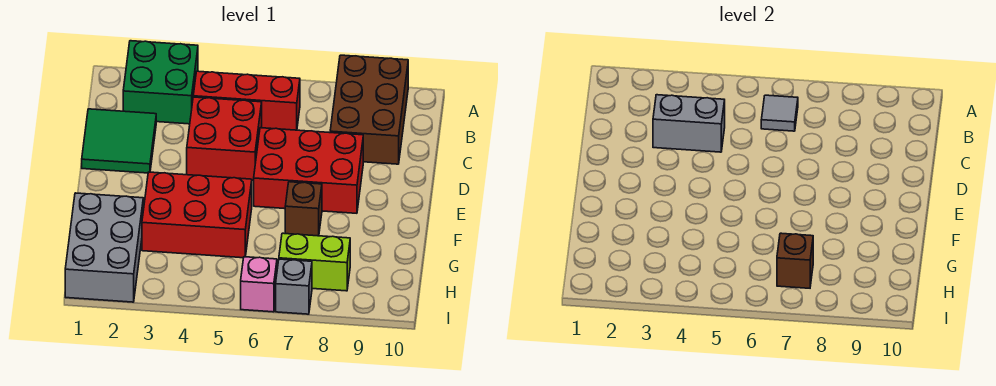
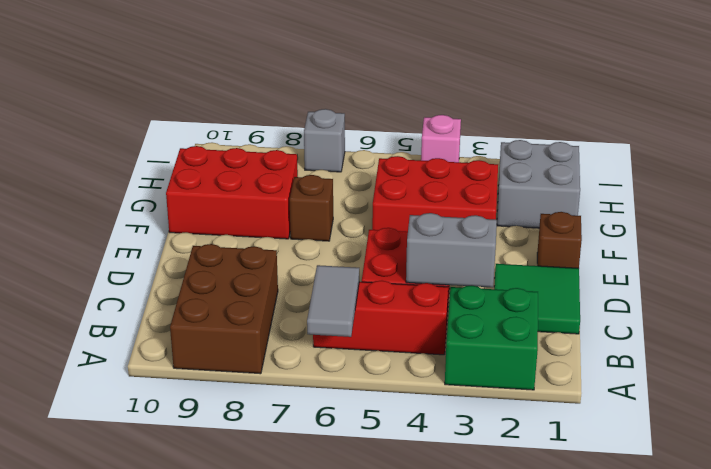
grey 1x1 tile [761,95,798,131] -> grey 1x2 tile [307,265,359,337]
red 2x3 brick [254,128,363,213] -> red 2x3 brick moved to [166,146,298,239]
grey 2x3 brick [65,193,143,302] -> grey 2x2 brick [497,140,580,228]
lime 1x2 brick [279,233,350,291] -> none
brown 1x1 brick [777,233,813,288] -> brown 1x1 brick moved to [537,212,582,268]
pink 1x1 brick [241,257,277,312] -> pink 1x1 brick moved to [421,115,461,162]

